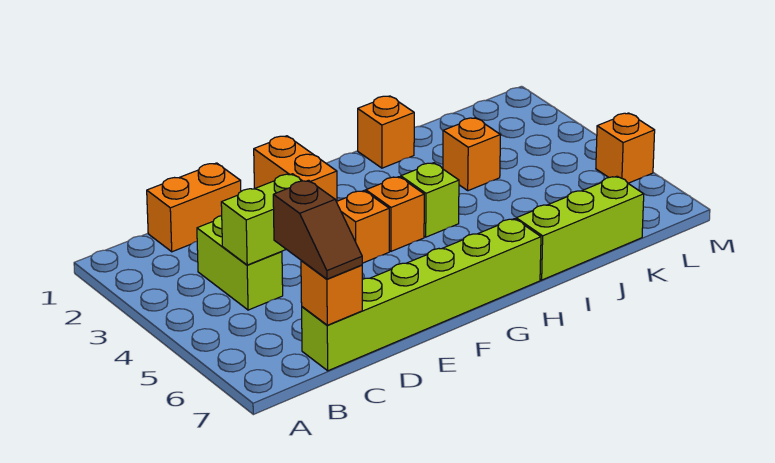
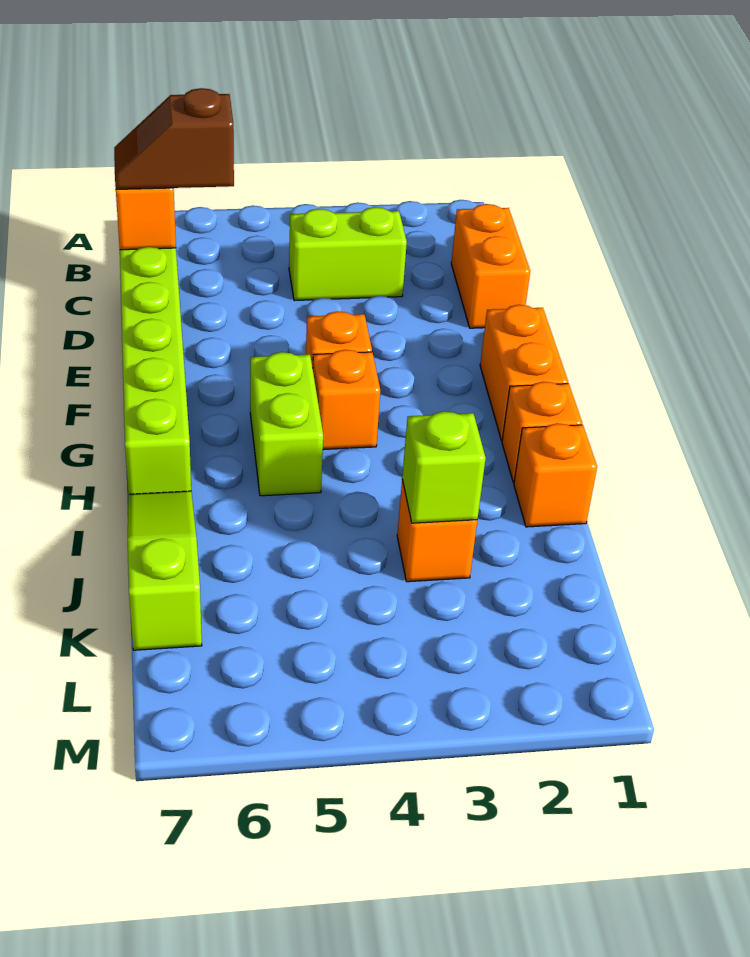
lime 1x2 brick [221,174,302,265] -> lime 1x2 brick moved to [250,352,323,496]
orange 1x2 brick [254,136,337,202] -> orange 1x2 brick turned to [480,305,568,441]
lime 1x1 brick [401,163,459,237] -> lime 1x1 brick moved to [402,411,486,523]
lime 1x3 brick [516,176,644,280] -> lime 1x3 slope [128,491,202,650]
orange 1x1 brick [596,113,655,183] -> orange 1x1 brick moved to [502,382,582,483]

